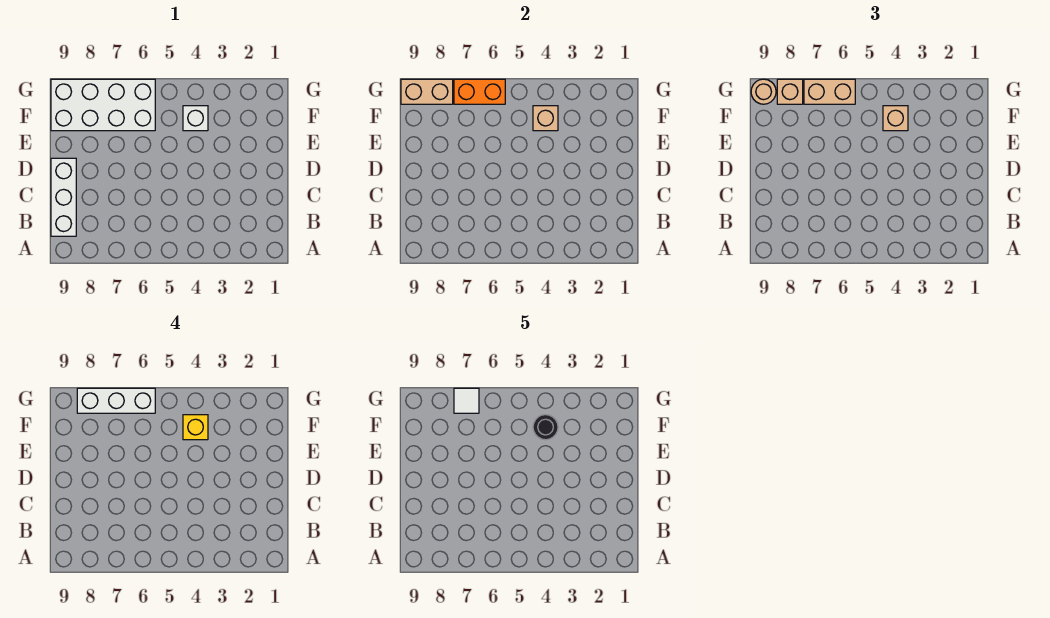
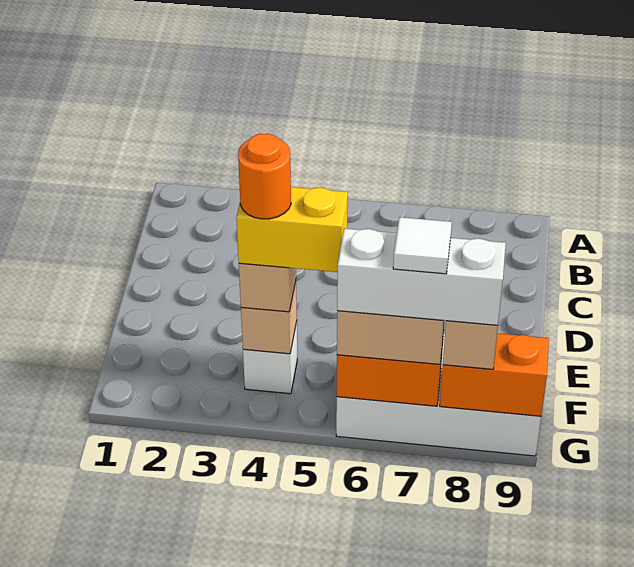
white 1x3 brick [51,158,76,236] -> none
yellow 1x1 brick [183,415,208,440] -> yellow 1x2 brick [236,187,348,272]
black 1x1 round brick [533,415,558,440] -> orange 1x1 round brick [238,134,291,219]
tan 1x2 brick [401,79,453,104] -> orange 1x2 brick [440,333,549,416]
tan 1x1 round brick [751,79,776,104] -> none

